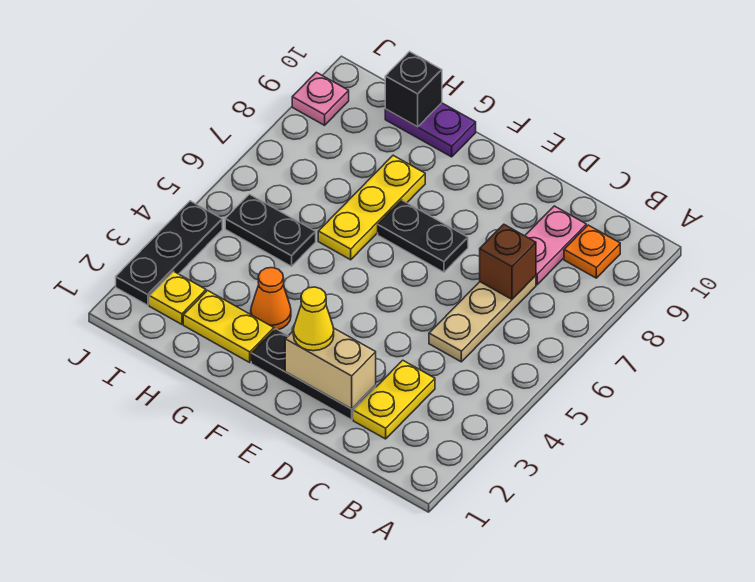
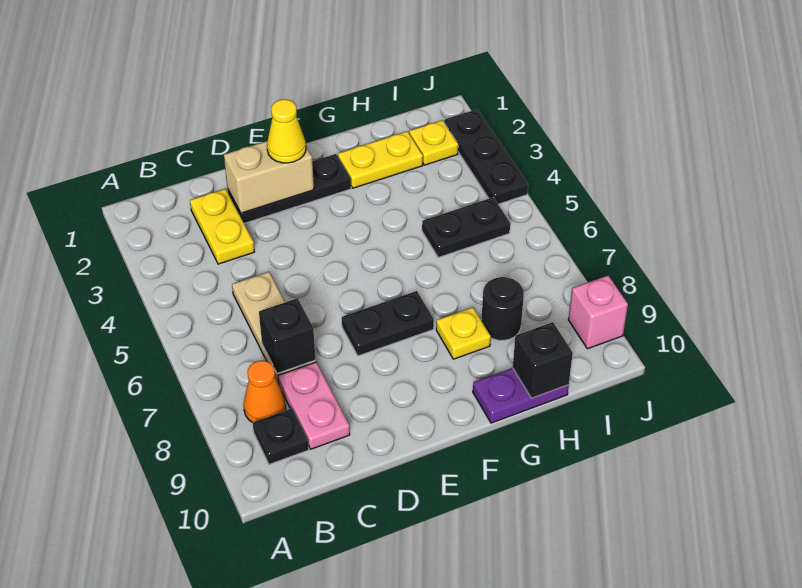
orange 1x1 plate [564,225,620,278] -> black 1x1 plate [253,409,309,464]
brown 1x1 brick [480,224,536,299] -> black 1x1 brick [259,298,315,374]
orange 1x1 cone [251,268,291,330] -> orange 1x1 cone moved to [244,361,286,422]
yellow 1x3 plate [318,155,425,260] -> yellow 1x1 plate [436,307,491,359]
none -> black 1x1 round brick [481,277,524,340]
pink 1x1 plate [292,72,349,125] -> pink 1x1 brick [568,276,628,349]

